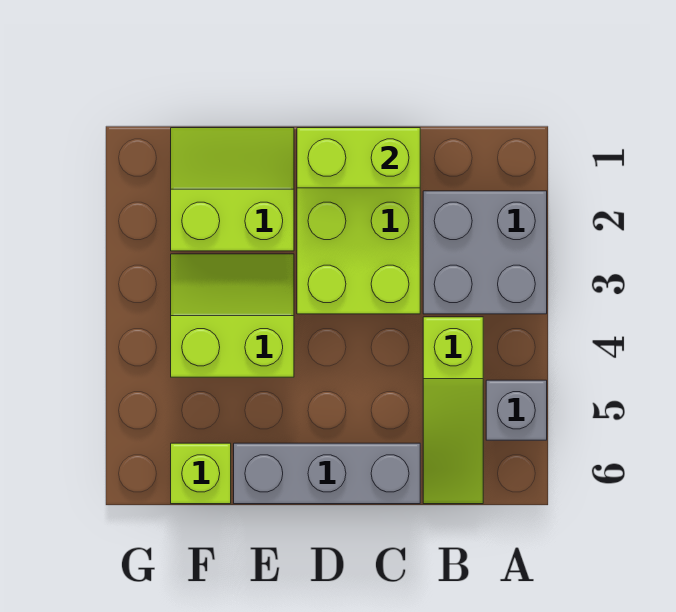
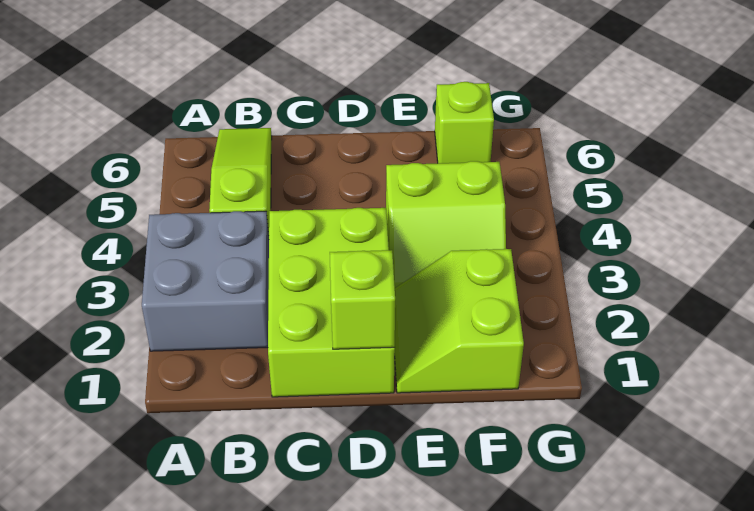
grey 1x1 brick [486,380,547,440] -> none
lime 1x2 brick [297,128,420,188] -> lime 1x1 brick [330,250,395,349]
grey 1x3 brick [234,443,420,504] -> none
lime 2x2 slope [171,128,294,251] -> lime 2x2 slope turned to [395,249,524,393]

